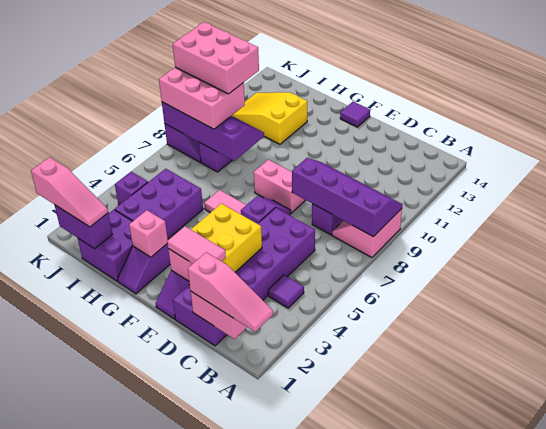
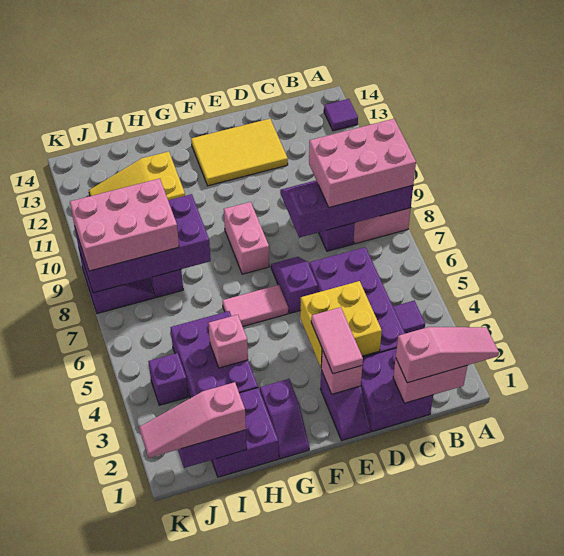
pink 1x2 tile [167,226,226,263] -> pink 1x2 tile turned to [311,307,363,374]
none -> yellow 2x3 tile [191,119,288,186]
pink 1x2 brick [254,160,305,213] -> pink 1x2 brick turned to [224,202,269,274]
purple 1x1 tile [340,102,370,127] -> purple 1x1 tile moved to [324,99,358,131]
pink 1x1 brick [129,210,168,257] -> pink 1x1 brick moved to [208,315,248,368]
purple 2x4 slope [162,102,264,161] -> purple 2x4 brick [75,194,211,293]
pink 1x3 slope [31,157,108,227] -> pink 1x3 slope turned to [139,382,246,458]
pink 2x3 brick [173,22,259,94] -> pink 2x3 brick moved to [309,119,416,207]

